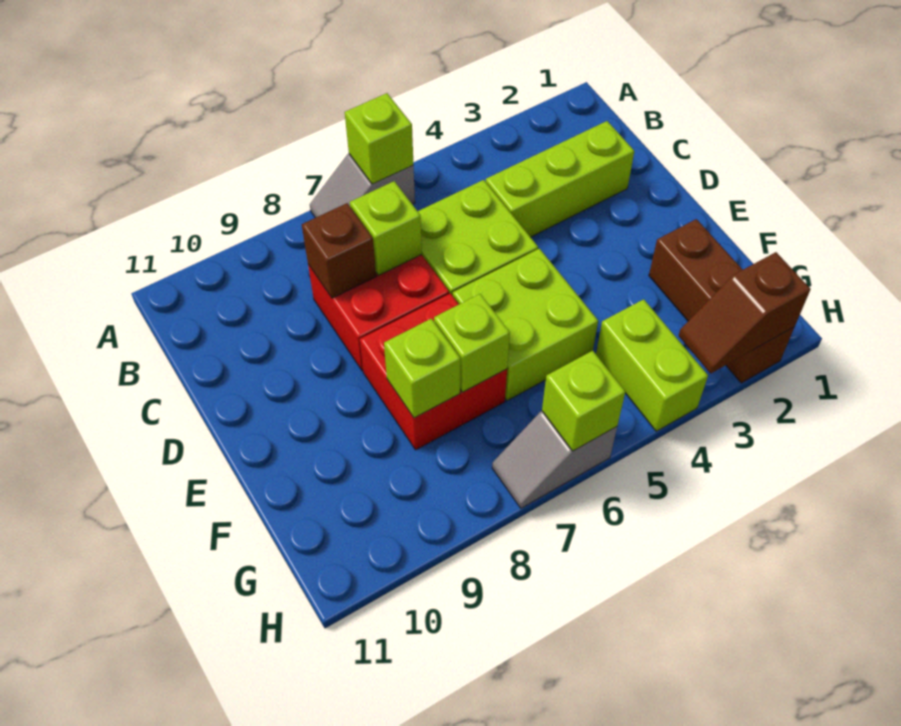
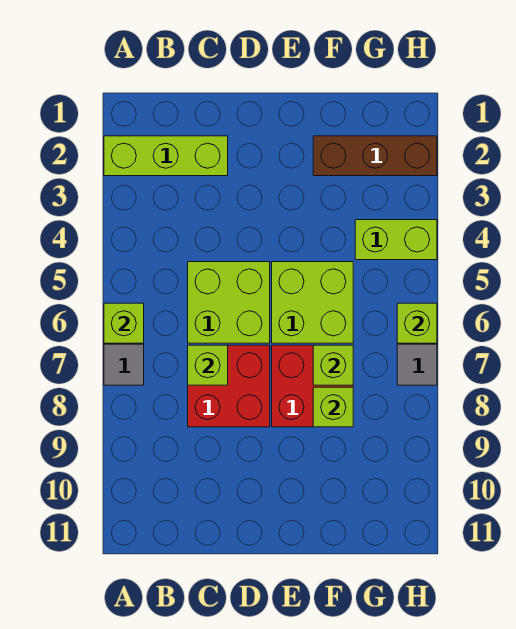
lime 1x3 brick [486,121,634,237] -> lime 1x3 brick turned to [104,136,228,176]
brown 1x1 brick [302,203,376,298] -> none
brown 1x2 slope [679,252,811,373] -> none

